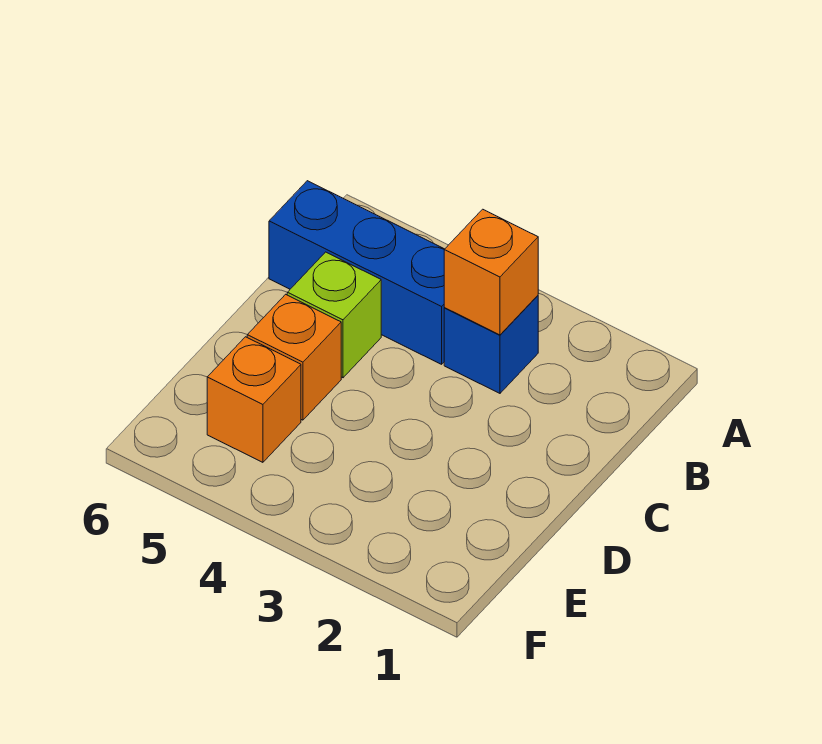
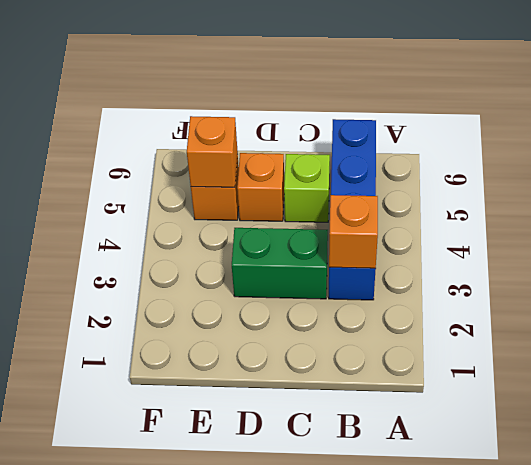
none -> green 1x2 brick [232,228,328,299]
none -> orange 1x1 brick [187,116,238,187]

